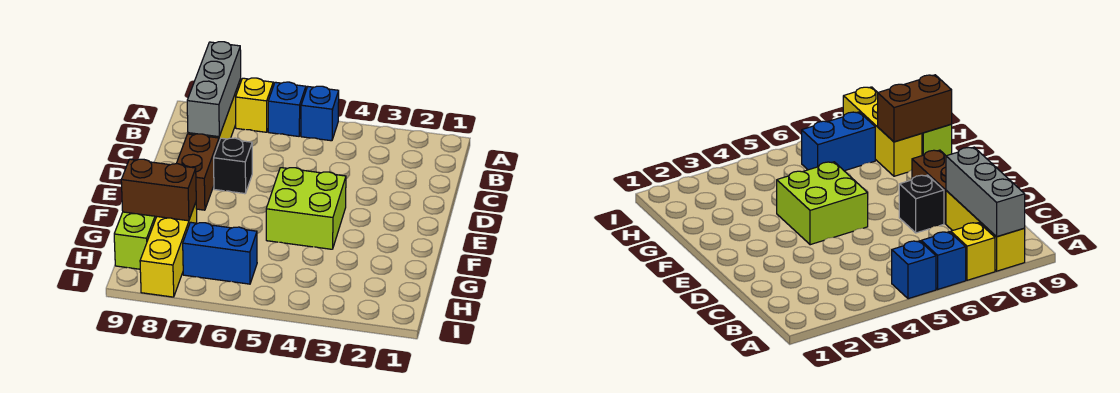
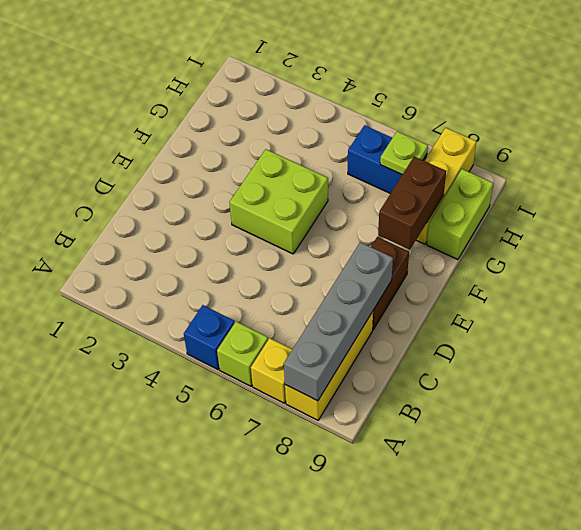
blue 1x1 brick [268,82,306,136] -> lime 1x1 brick [217,322,268,386]
grey 1x3 brick [187,42,241,137] -> grey 1x4 brick [284,242,393,401]
black 1x1 brick [214,138,252,194] -> none
brown 1x2 brick [121,159,196,221] -> brown 1x2 brick turned to [378,157,446,250]
none -> lime 1x1 plate [380,131,428,175]

